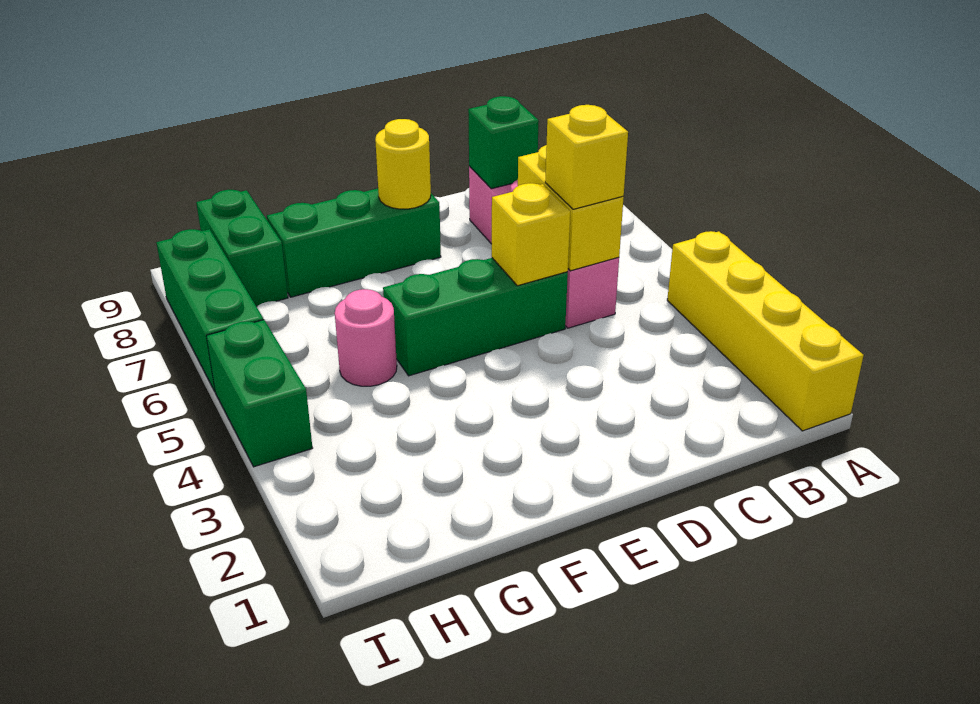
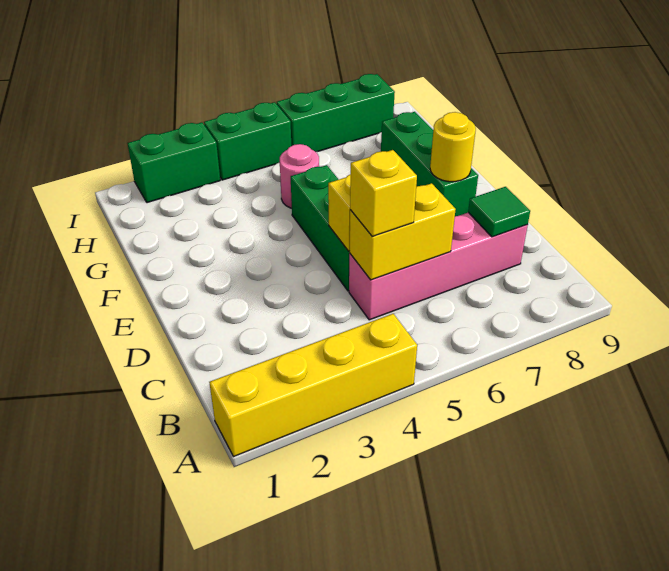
green 1x1 brick [468,96,539,189] -> green 1x1 tile [468,187,530,237]
green 1x2 brick [196,190,288,306] -> green 1x2 brick moved to [128,122,220,203]

